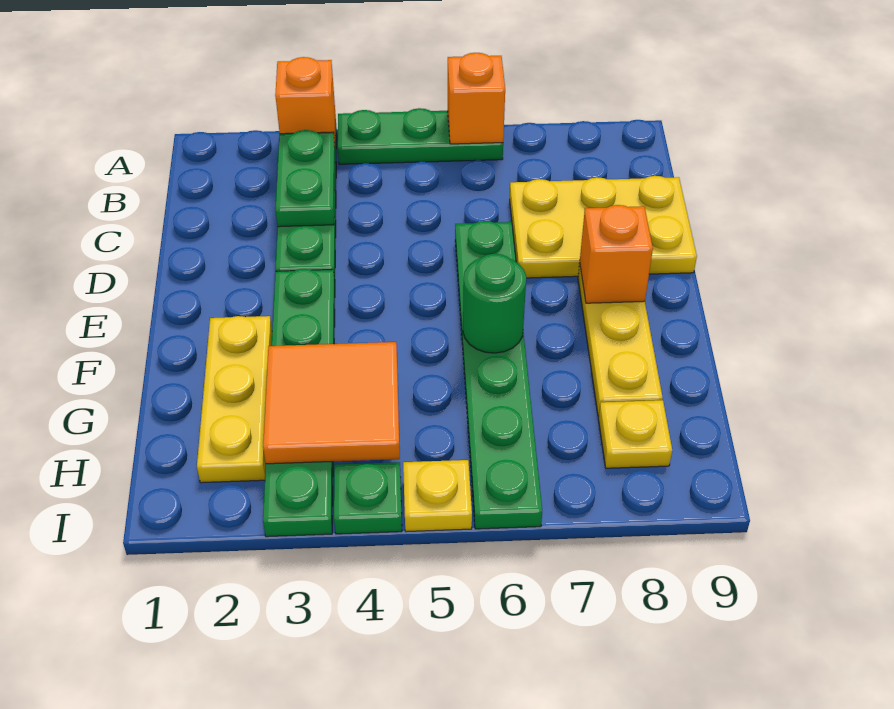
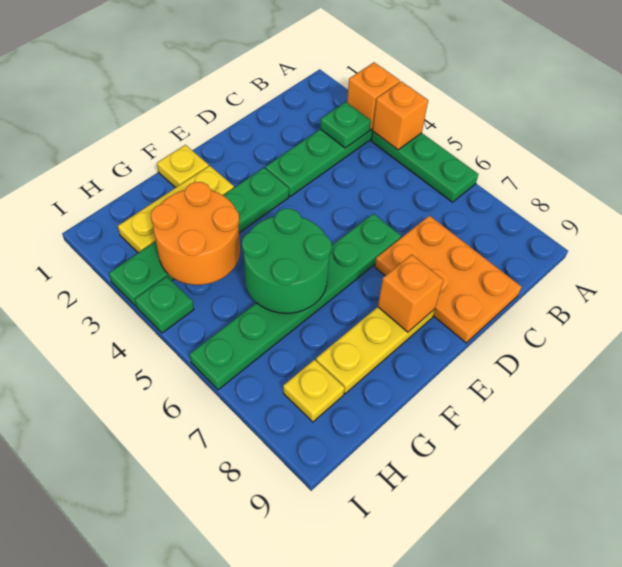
orange 1x1 brick [448,53,505,144] -> orange 1x1 brick moved to [372,81,428,150]
green 1x2 plate [275,130,335,227] -> green 1x1 plate [320,102,371,148]
yellow 2x3 plate [510,176,697,278] -> orange 2x3 plate [375,216,522,343]
green 1x1 round brick [463,254,526,353] -> green 2x2 round brick [242,208,331,313]
orange 2x2 tile [263,342,400,464] -> orange 2x2 round brick [151,182,240,285]
yellow 1x1 plate [403,460,472,532] -> yellow 1x1 plate moved to [157,145,209,188]

